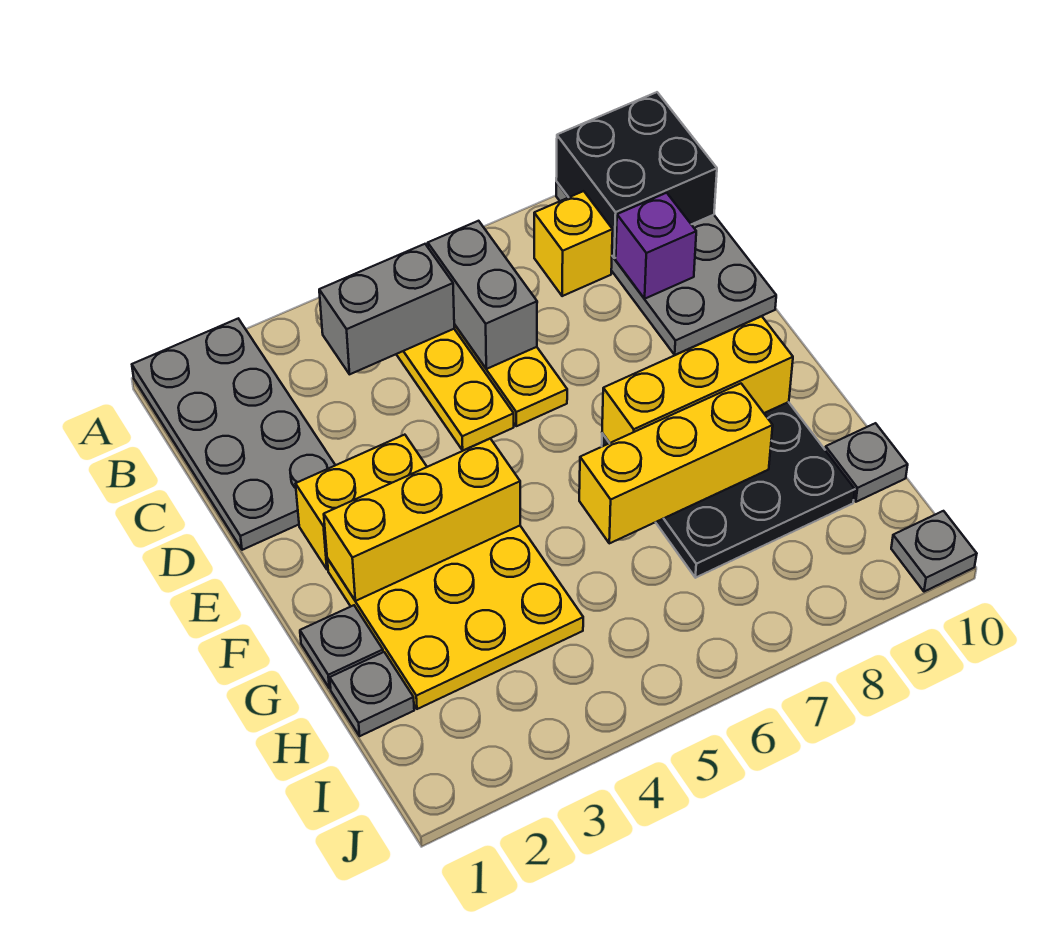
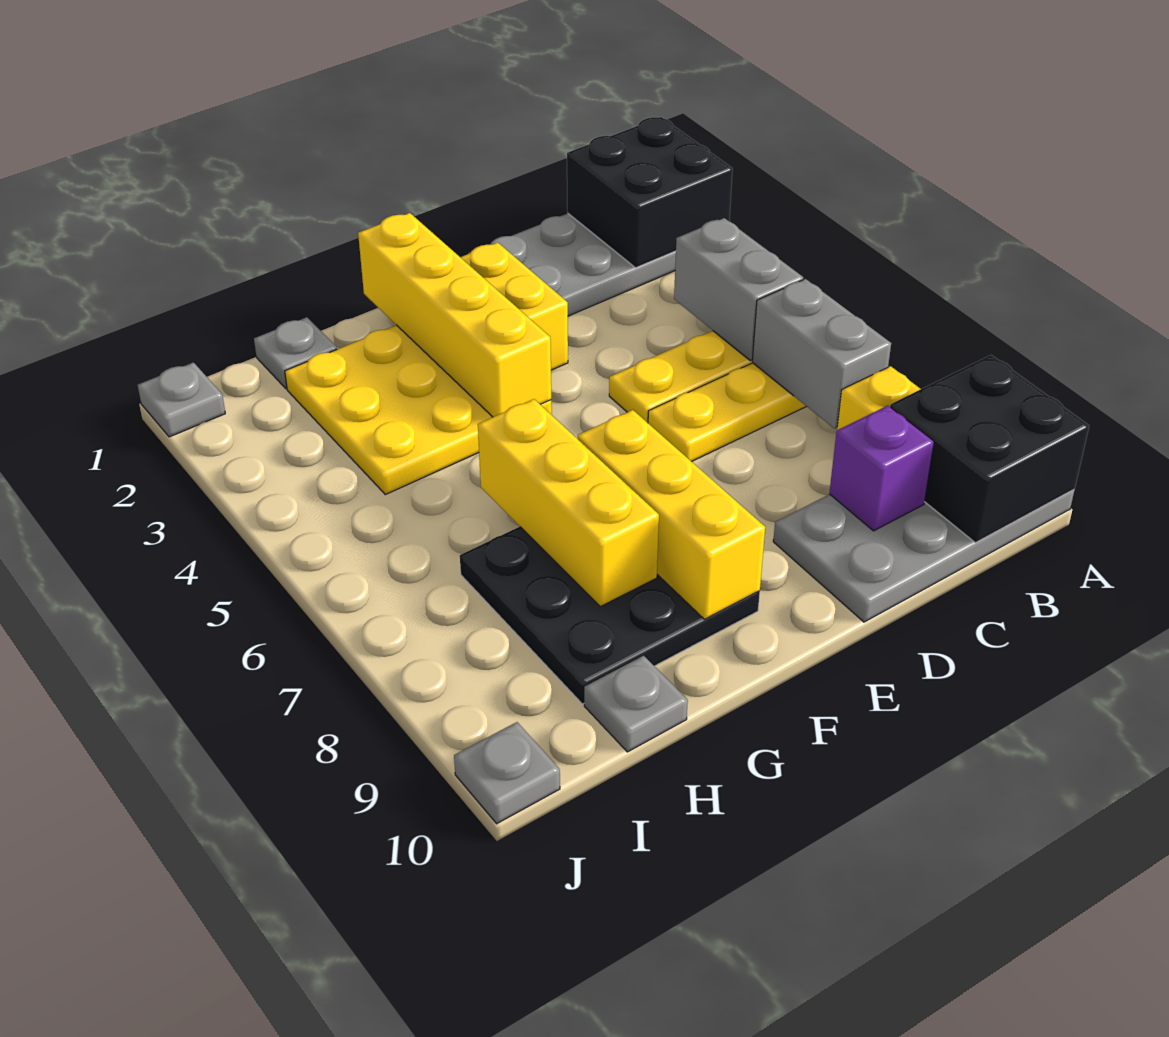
none -> black 2x2 brick [567,117,733,268]
grey 1x2 brick [428,221,537,369] -> grey 1x2 brick turned to [752,279,891,429]
yellow 1x3 brick [324,439,520,601] -> yellow 1x4 brick [358,213,551,417]
grey 1x1 plate [300,605,383,688] -> grey 1x1 plate moved to [138,362,225,437]

